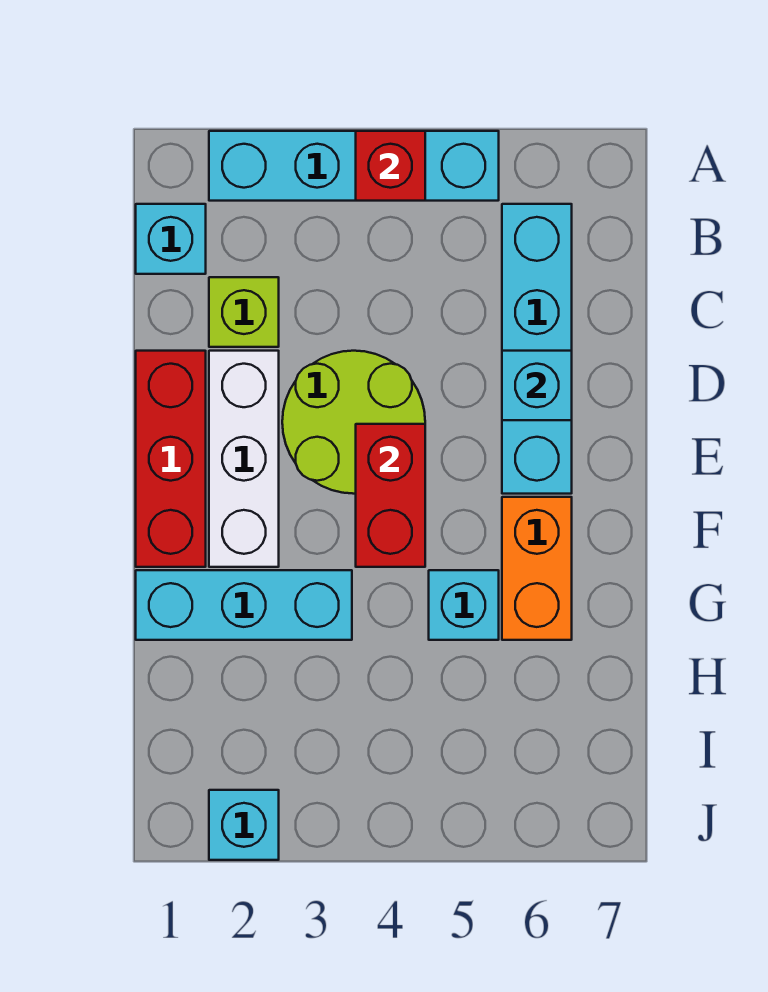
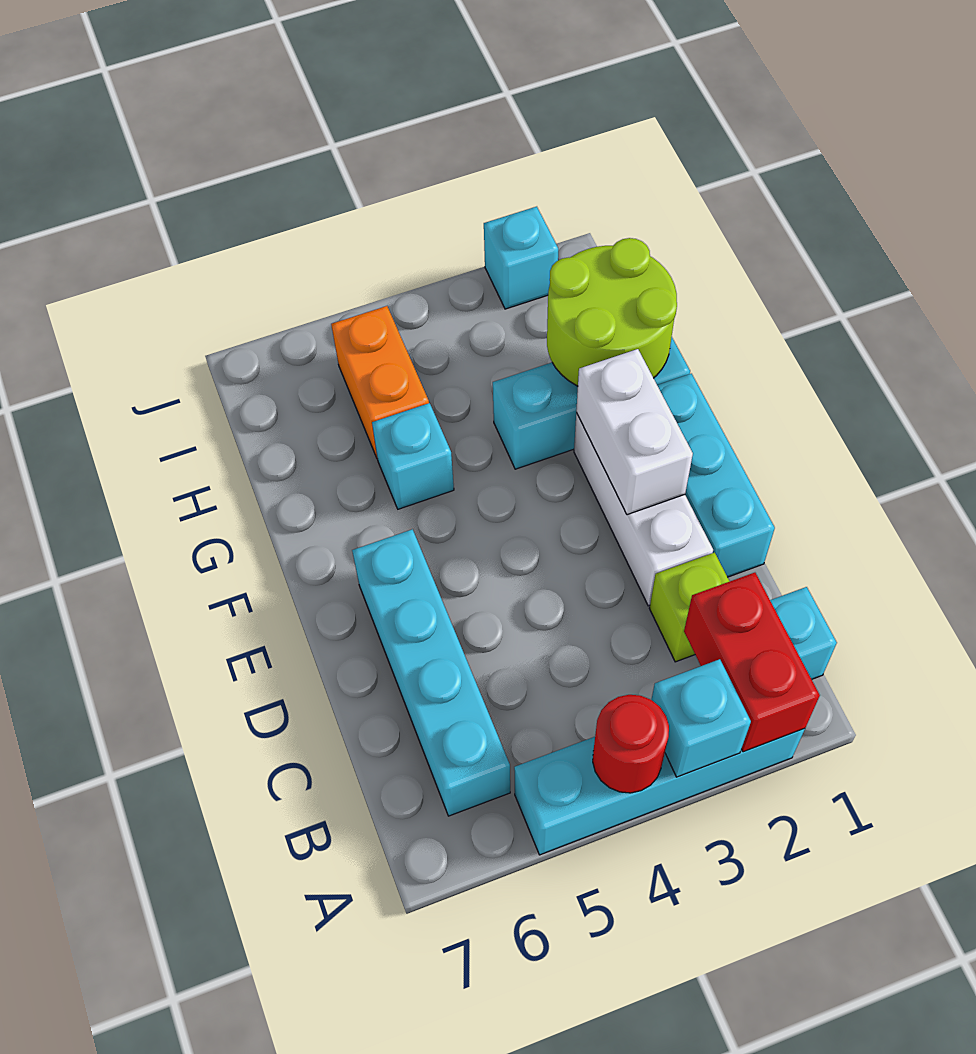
red 1x1 brick [356,131,425,201] -> red 1x1 round brick [593,695,669,793]
red 1x3 brick [136,351,206,567] -> cyan 1x3 brick [657,374,775,577]
lime 2x2 round brick [282,351,425,494] -> lime 2x2 round brick moved to [547,238,677,386]
cyan 1x1 brick [502,351,572,420] -> cyan 1x1 brick moved to [652,659,751,777]
none -> white 1x2 brick [576,349,693,515]
red 1x2 brick [356,424,425,567] -> red 1x2 brick moved to [684,573,820,752]
orange 1x2 brick [502,497,572,640] -> orange 1x2 brick moved to [331,306,429,459]

